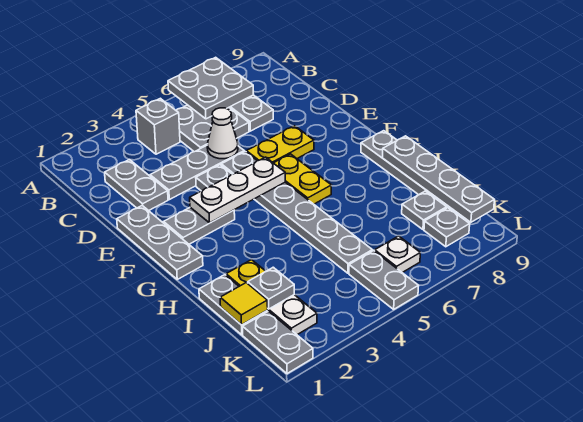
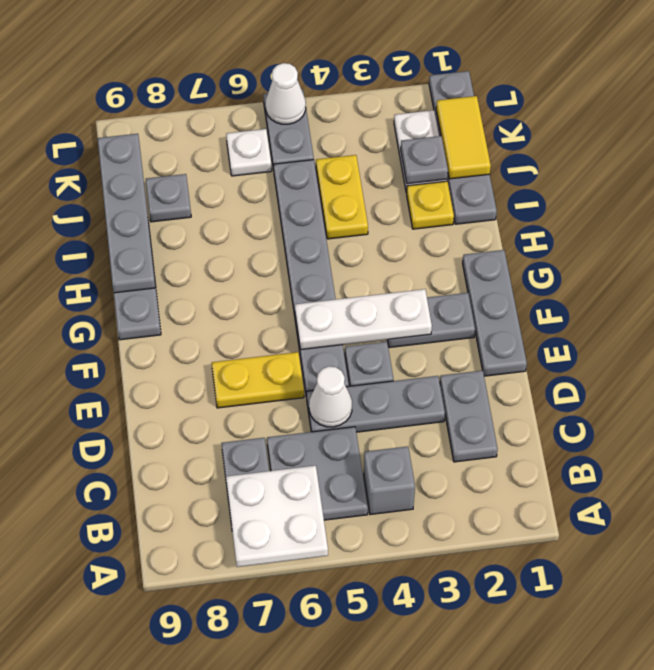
grey 2x2 plate [168,57,254,119] -> white 2x2 plate [226,466,328,567]
yellow 1x2 plate [274,154,331,204] -> yellow 1x2 plate moved to [316,155,368,239]
yellow 1x1 tile [220,283,268,325] -> yellow 1x2 tile [436,96,491,179]
grey 1x1 plate [424,208,470,247] -> none
none -> white 1x1 cone [266,63,306,124]

